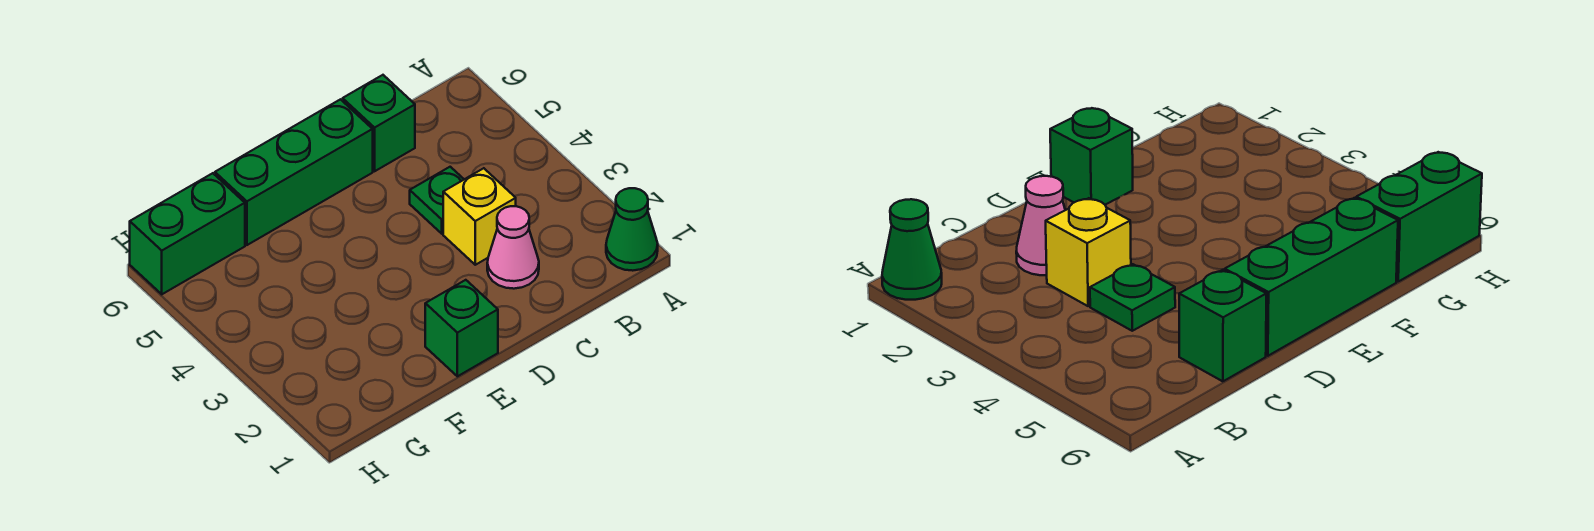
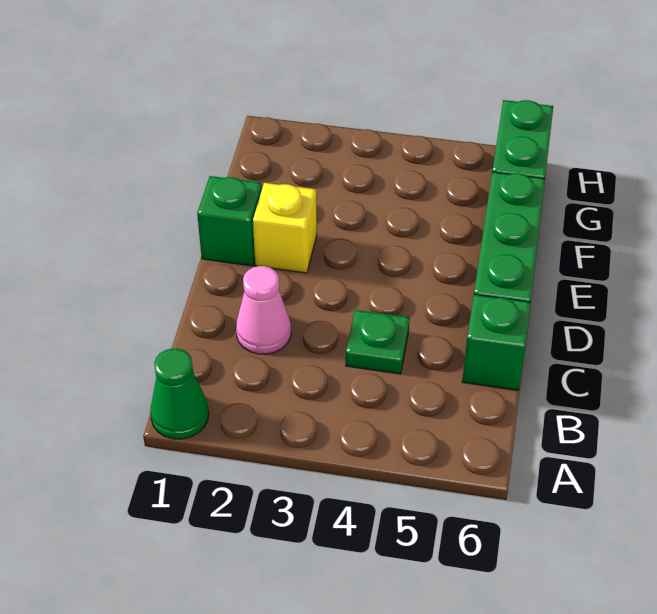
yellow 1x1 brick [443,168,516,265] -> yellow 1x1 brick moved to [253,183,317,273]

